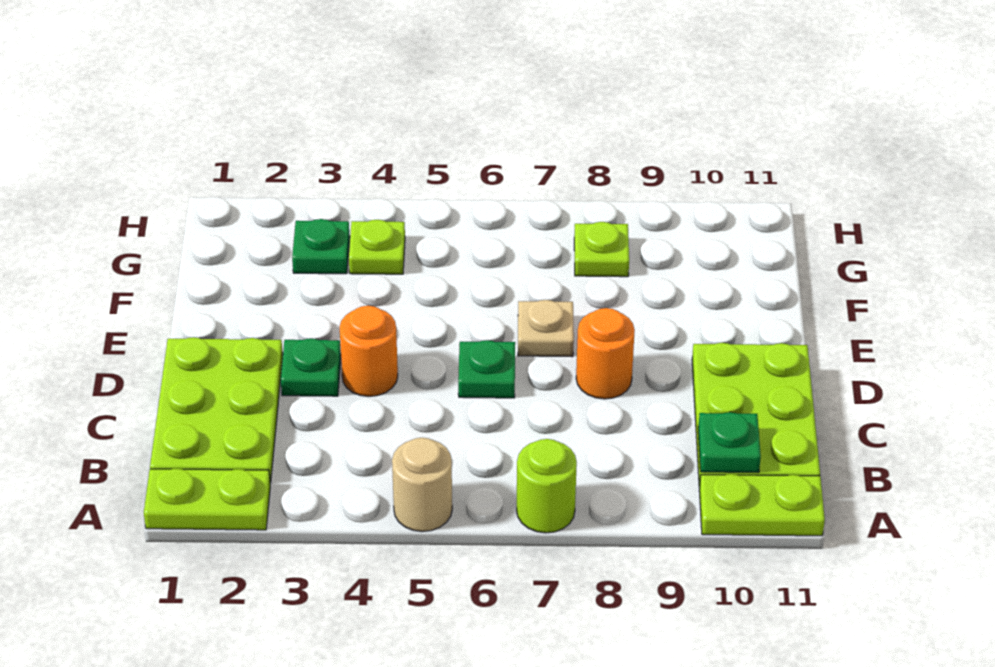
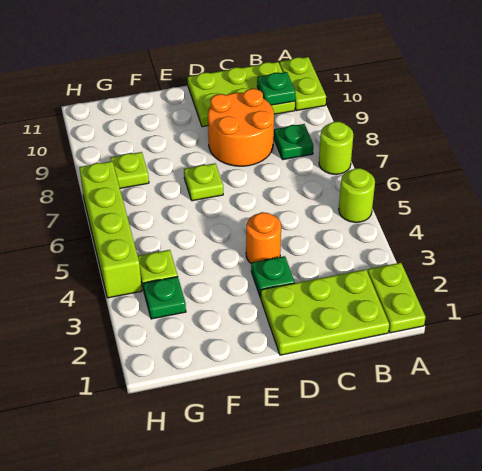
tan 1x1 round brick [392,438,452,532] -> lime 1x1 round brick [339,168,375,222]
green 1x1 plate [458,340,515,398] -> green 1x1 plate moved to [274,124,313,160]
orange 1x1 round brick [576,308,635,399] -> orange 2x2 round brick [208,89,274,166]
tan 1x1 plate [518,300,574,357] -> lime 1x1 plate [184,163,223,201]
none -> lime 1x4 brick [80,161,142,298]

